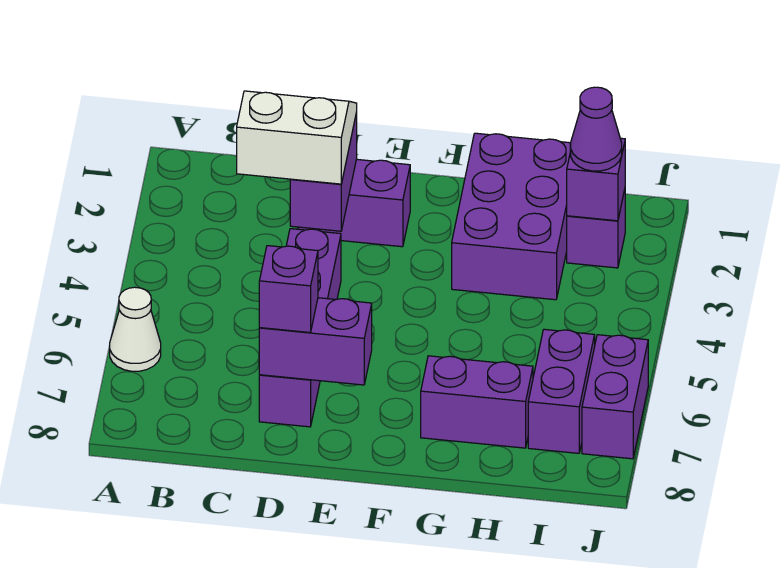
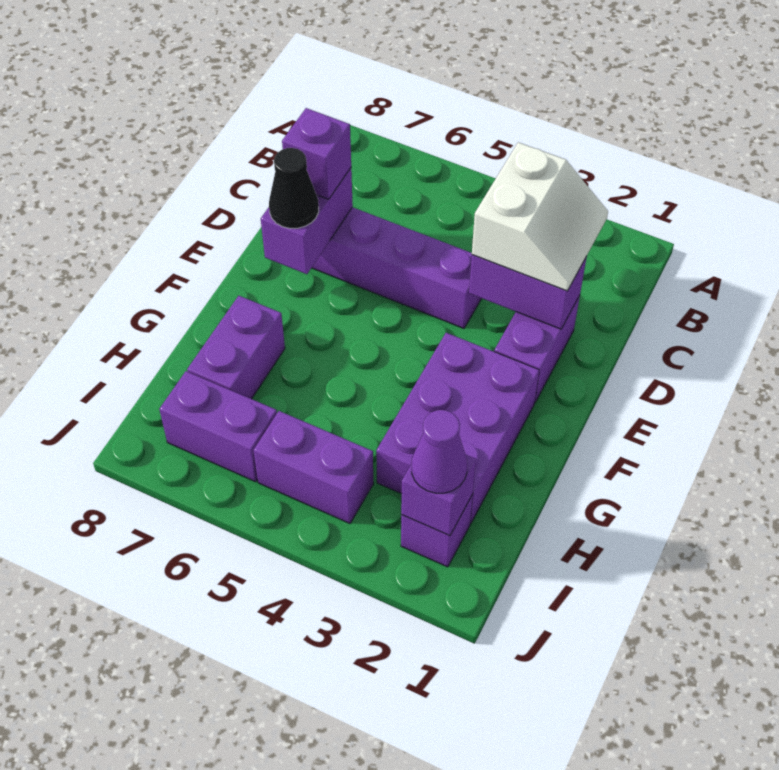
white 1x1 cone [110,287,161,371] -> none
none -> black 1x1 cone [269,148,319,228]
purple 2x3 brick [452,133,570,300] -> purple 2x3 brick turned to [376,333,539,524]
purple 1x2 brick [582,335,648,459] -> purple 1x2 brick moved to [253,411,373,523]

